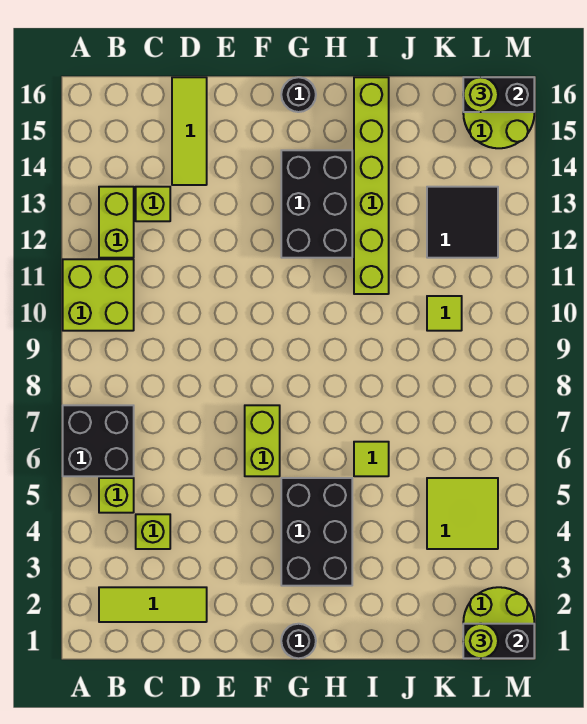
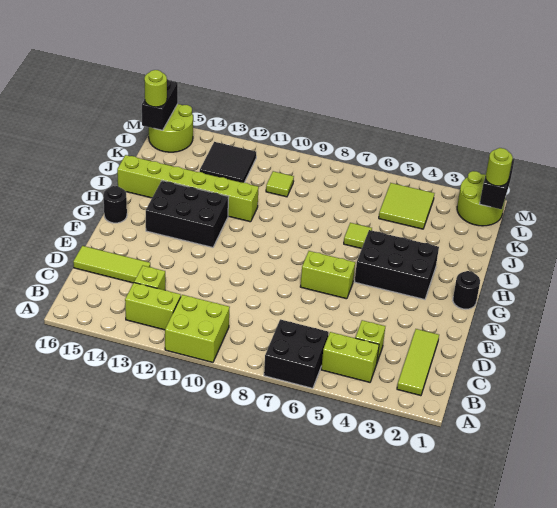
lime 1x1 brick [99,478,134,513] -> lime 1x2 brick [321,332,379,382]

